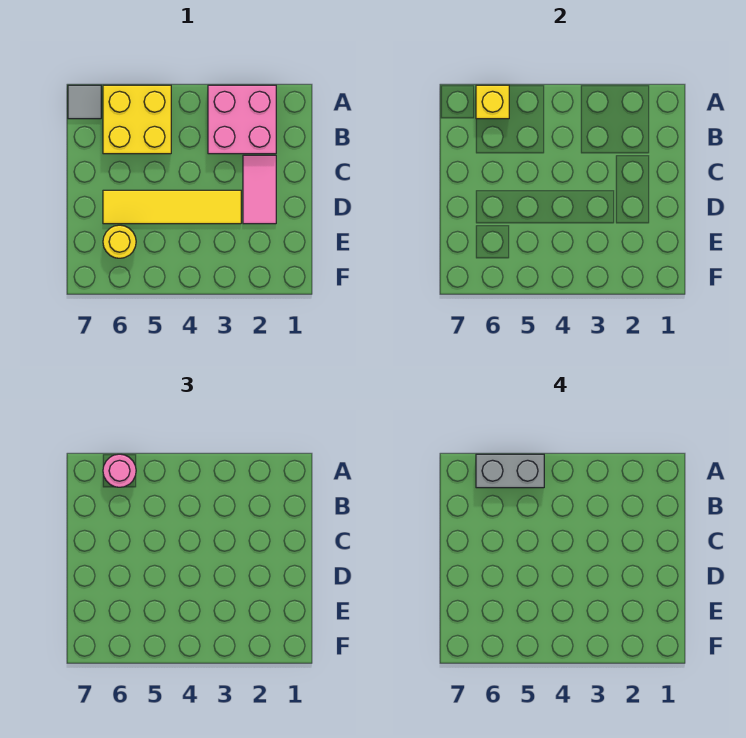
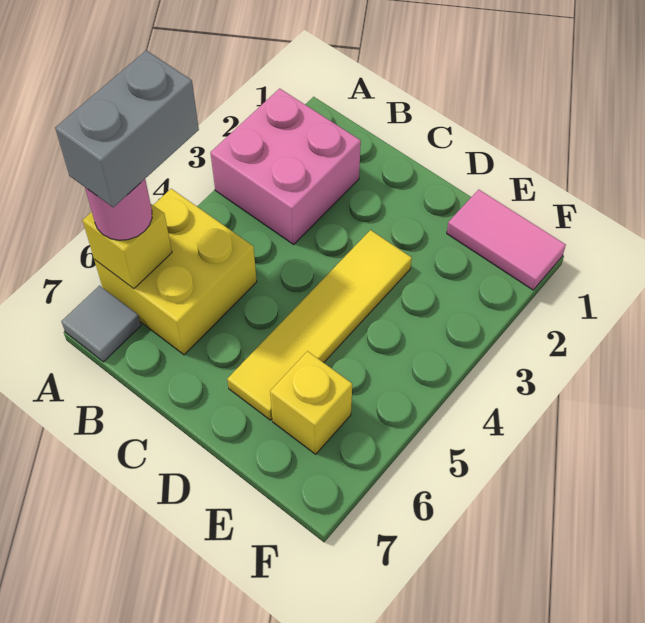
pink 1x2 tile [243,155,276,224] -> pink 1x2 tile moved to [447,190,566,290]
yellow 1x1 round brick [103,225,136,258] -> yellow 1x1 brick [270,351,352,454]

